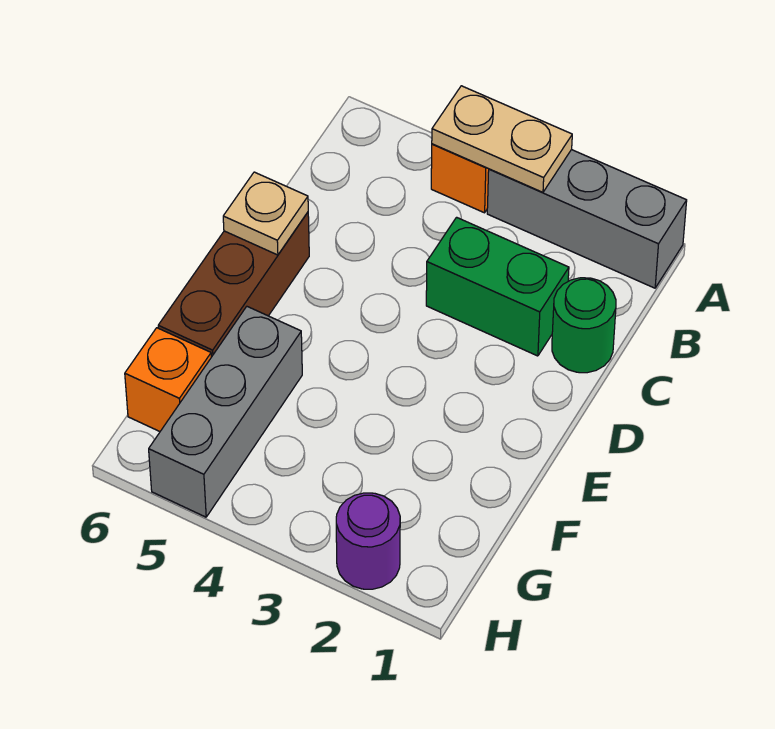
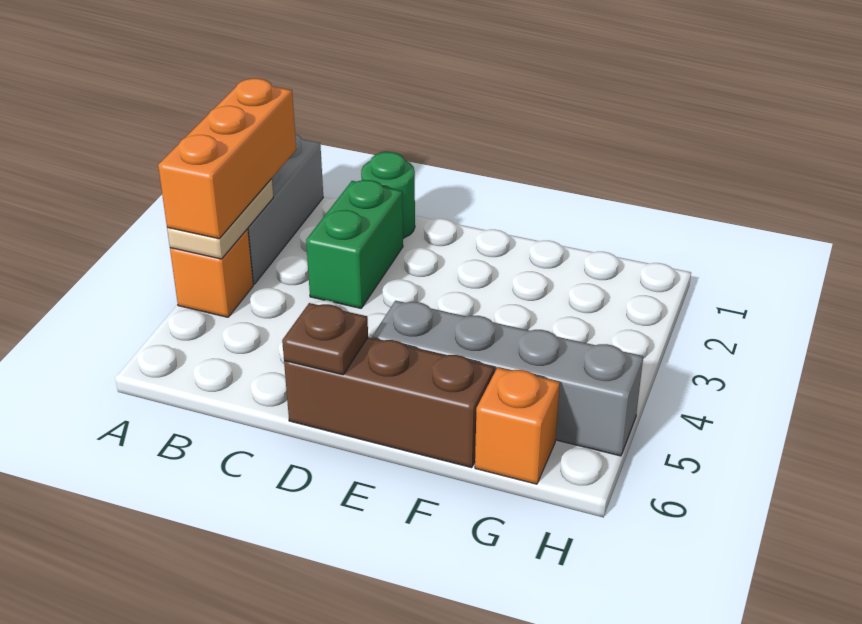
none -> orange 1x3 brick [158,78,296,239]
tan 1x1 plate [223,172,308,255] -> brown 1x1 plate [282,303,368,375]
grey 1x3 brick [149,307,302,517] -> grey 1x4 brick [372,301,643,456]
purple 1x1 round brick [336,493,400,589] -> none

